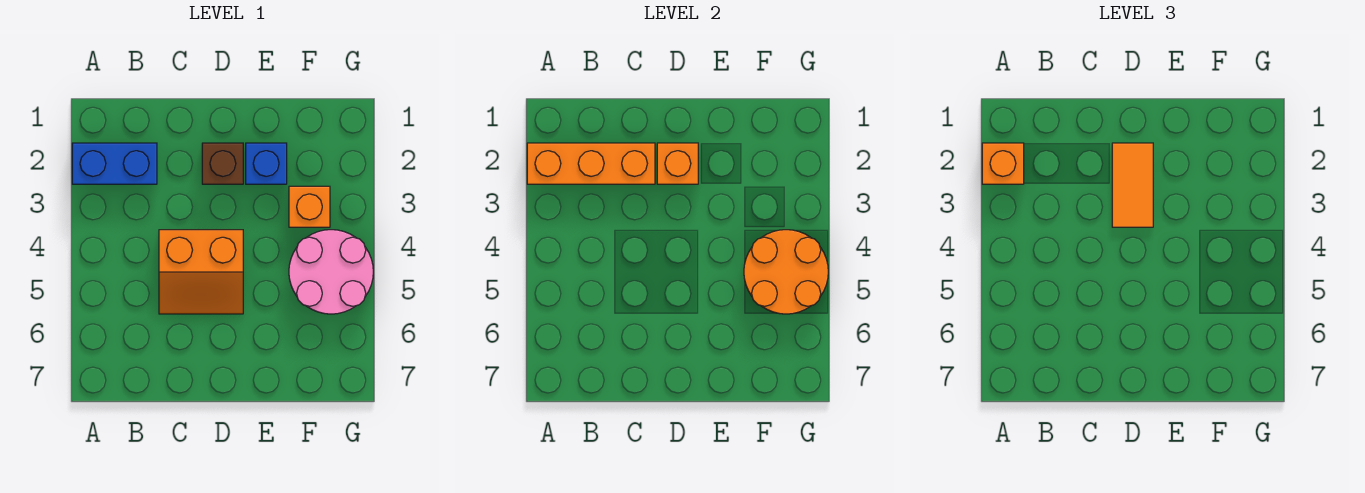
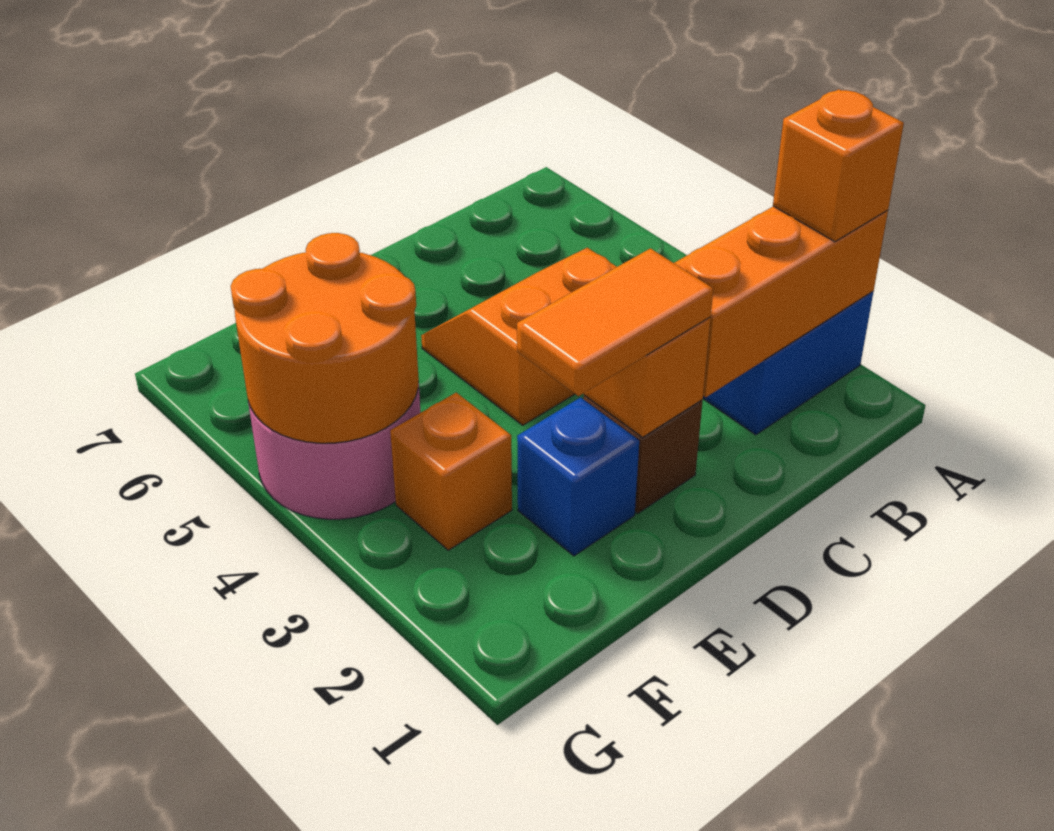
orange 1x2 tile [1112,143,1153,227] -> orange 1x2 tile turned to [517,249,713,396]

